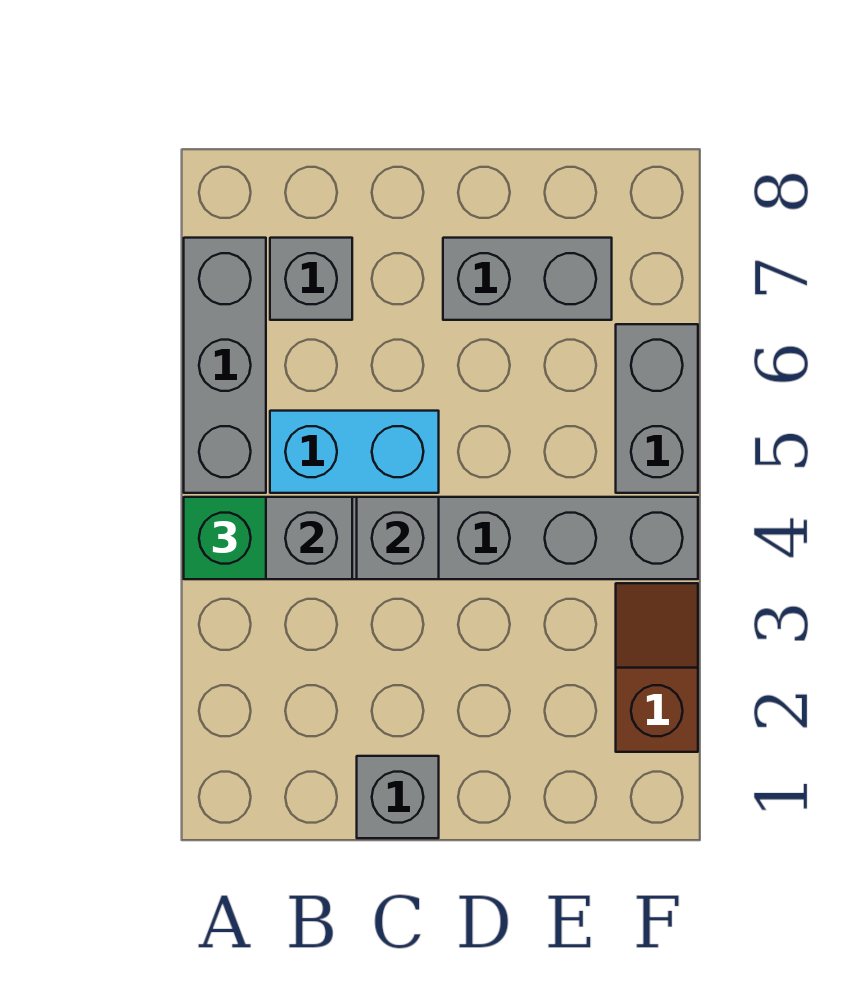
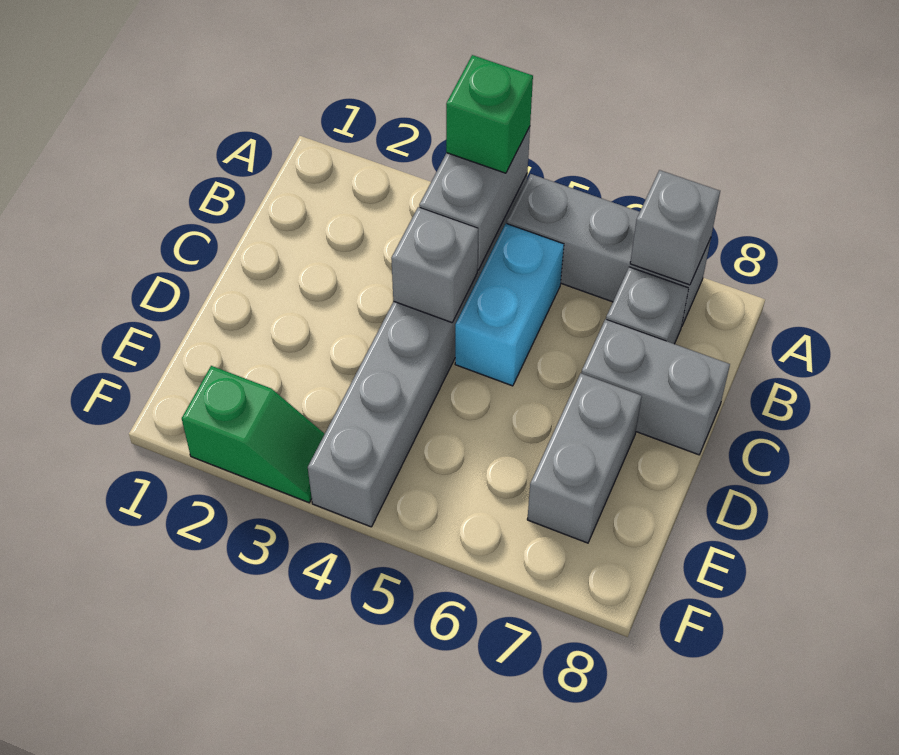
grey 1x1 brick [357,756,439,838] -> grey 1x1 brick moved to [630,170,720,285]
brown 1x2 slope [616,583,698,752] -> green 1x2 slope [182,366,324,503]
grey 1x2 brick [616,324,698,493] -> grey 1x2 brick moved to [581,319,730,455]

